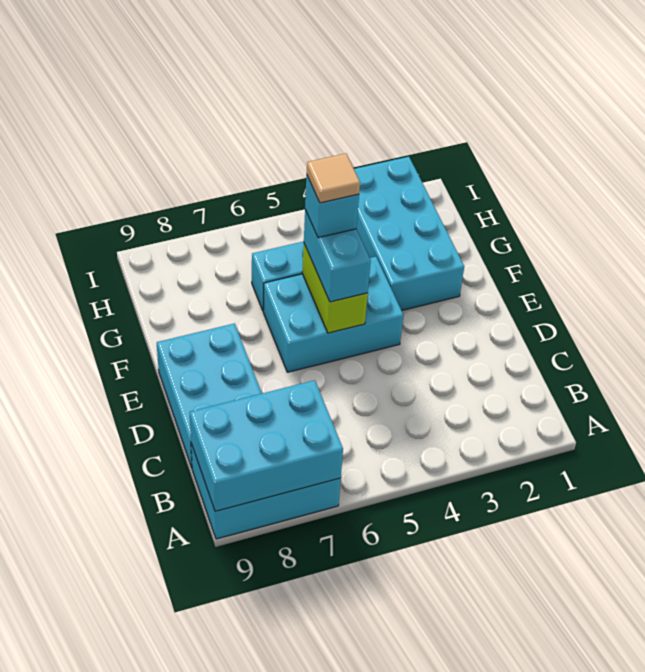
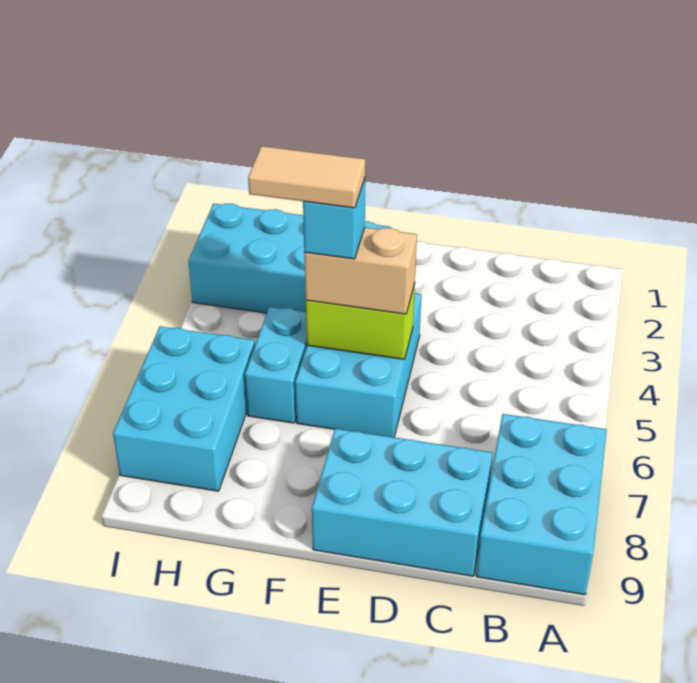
cyan 2x3 brick [190,380,343,511] -> cyan 2x3 brick moved to [113,326,255,491]
cyan 1x2 brick [304,210,371,302] -> tan 1x2 brick [304,227,417,314]
tan 1x1 tile [307,154,360,203] -> tan 1x2 tile [248,146,365,208]

